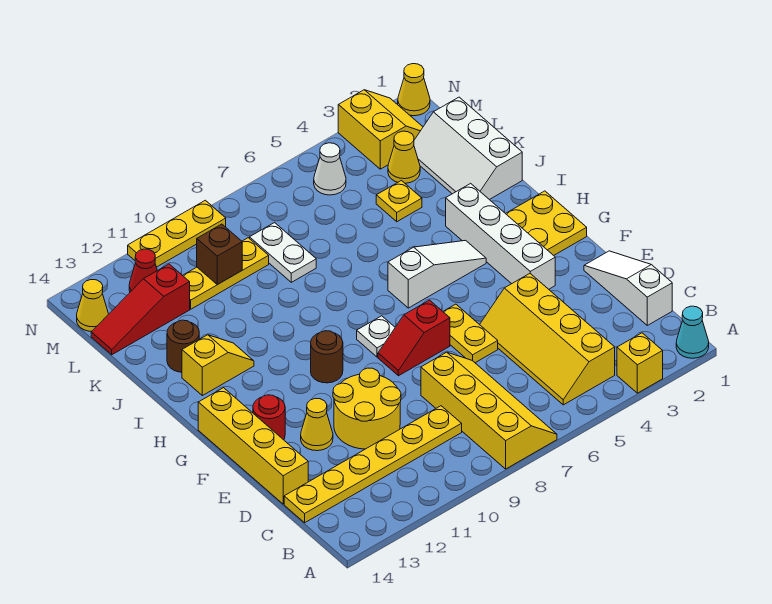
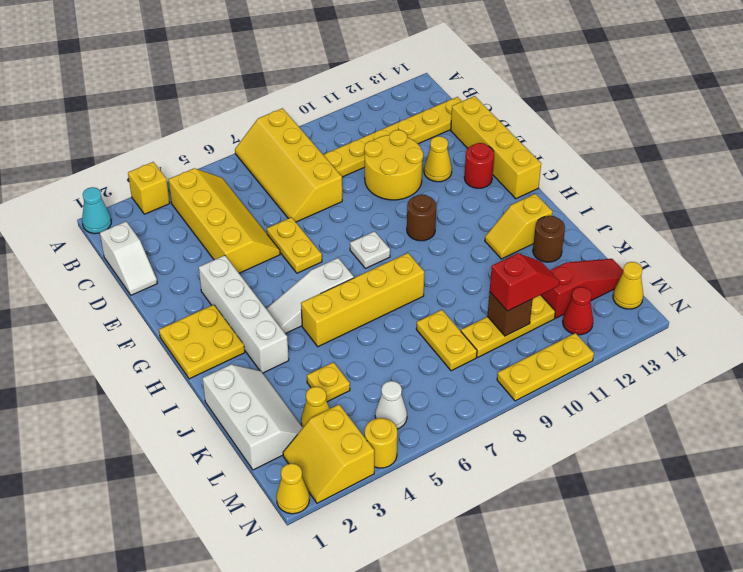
white 1x3 slope [584,251,672,325] -> white 1x2 slope [100,222,157,295]
red 1x2 slope [378,300,450,376] -> red 1x2 slope moved to [490,253,559,311]
none -> yellow 1x4 brick [301,253,424,347]
white 1x2 plate [250,223,316,282] -> yellow 1x2 plate [416,310,477,371]
none -> yellow 1x1 round brick [365,418,397,468]

